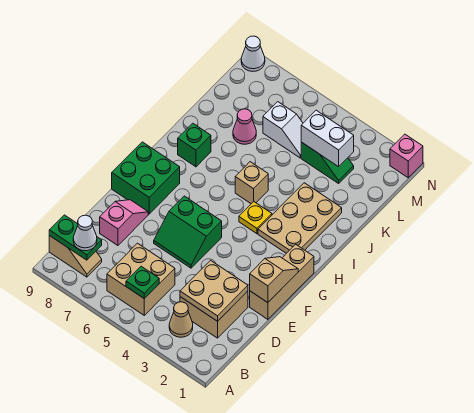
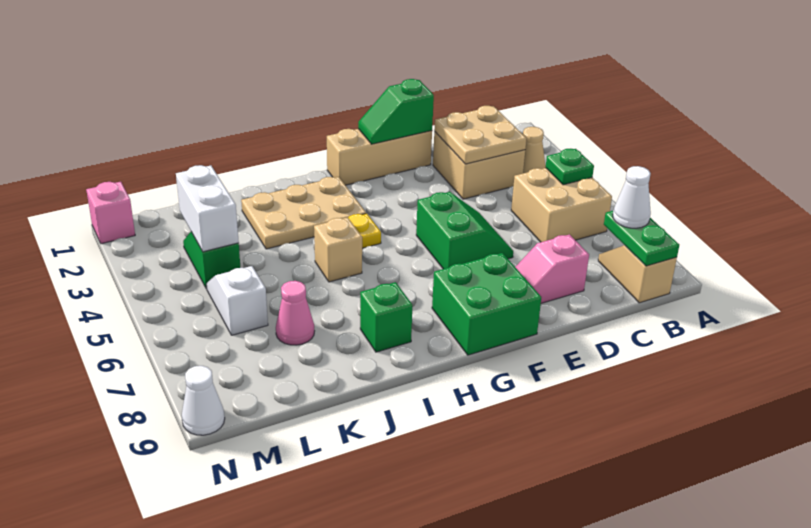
tan 1x2 slope [250,257,298,303] -> green 1x2 slope [358,79,434,144]

